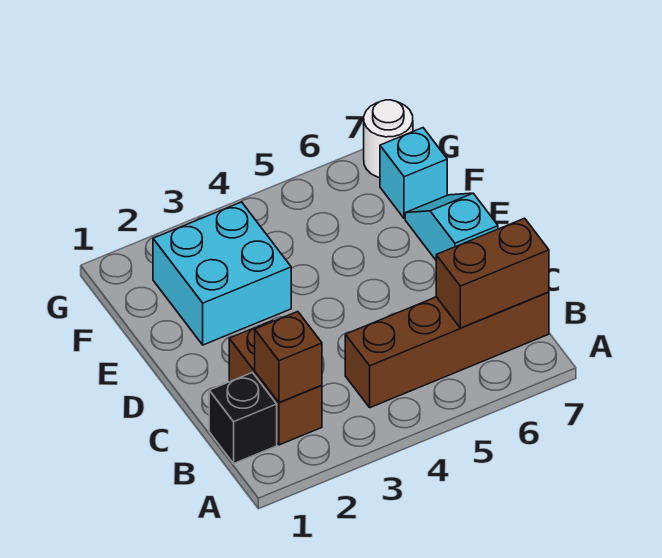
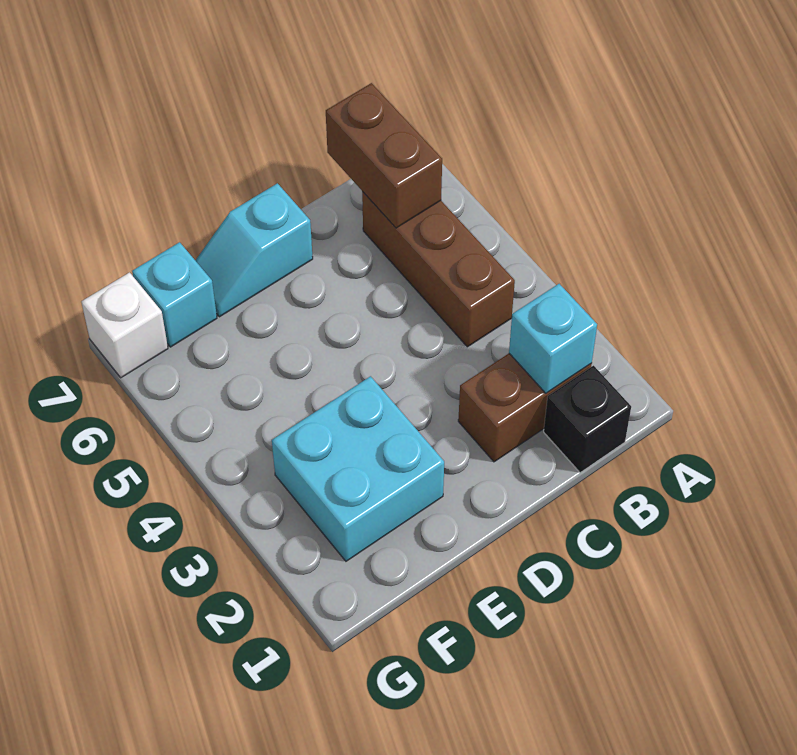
brown 1x1 brick [255,312,322,403] -> cyan 1x1 brick [509,284,597,393]
brown 1x4 brick [345,292,549,408] -> brown 1x3 brick [362,192,515,347]
white 1x1 round brick [364,100,413,178] -> white 1x1 brick [81,272,168,378]

